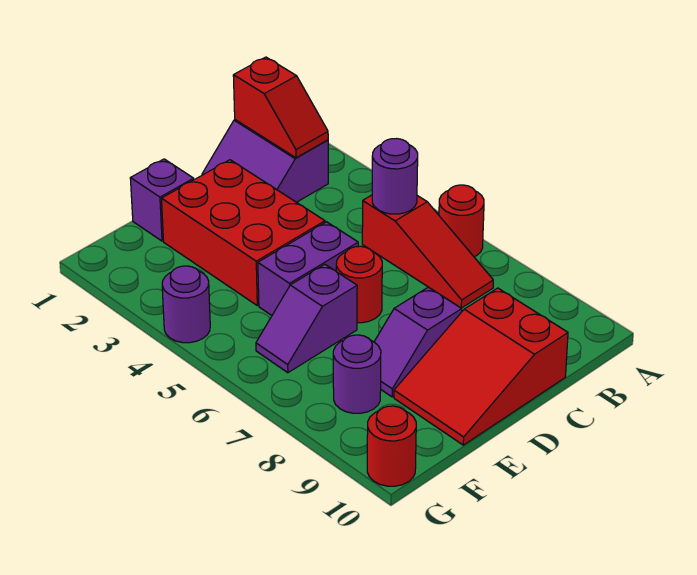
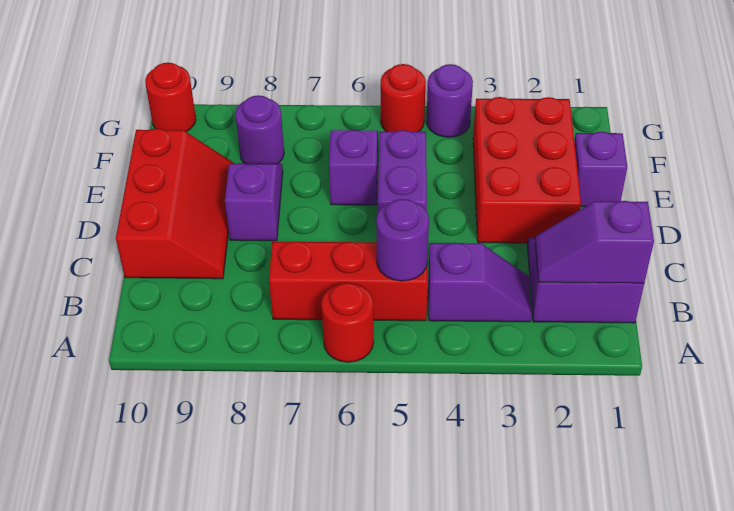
red 1x2 slope [233,57,328,158] -> purple 1x2 slope [535,201,654,283]
none -> purple 1x2 slope [428,243,531,322]
red 1x3 slope [362,195,493,308] -> red 1x3 brick [269,241,428,321]
red 2x3 slope [394,288,568,445] -> red 2x3 slope turned to [116,129,235,279]
red 2x3 brick [161,160,325,306] -> red 2x3 brick turned to [473,97,581,243]
red 1x1 round brick [336,246,382,323] -> red 1x1 round brick moved to [381,64,426,132]

